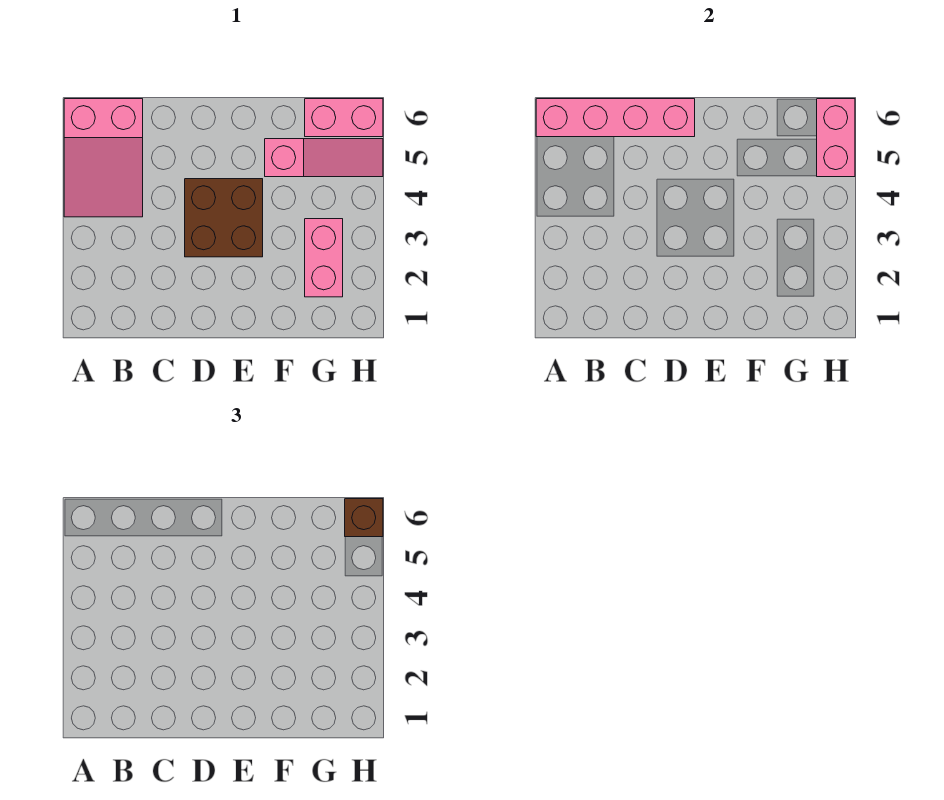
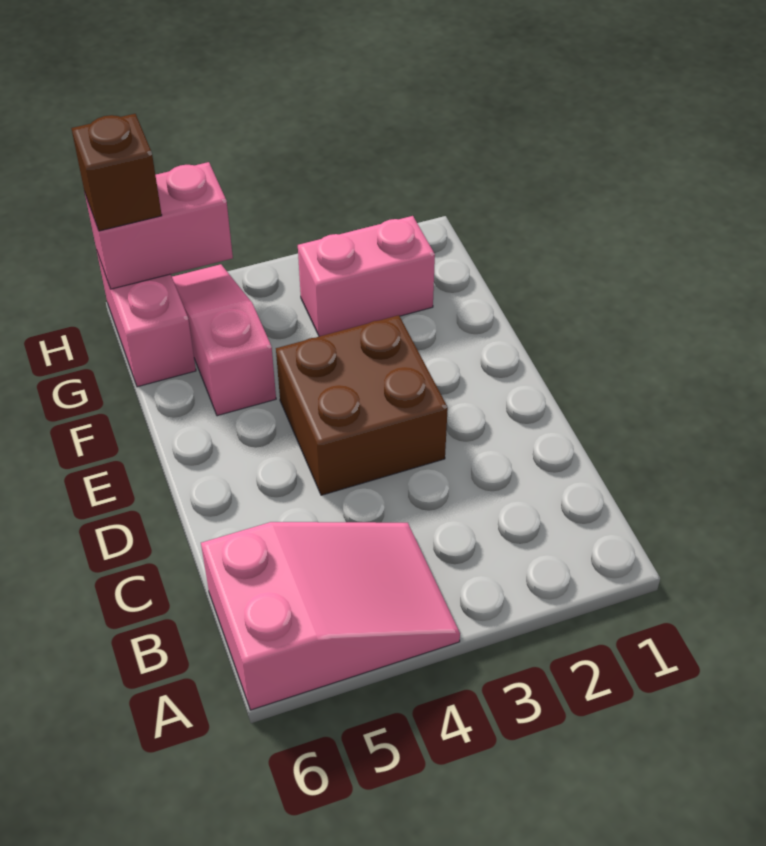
pink 1x4 brick [536,99,695,137] -> none

